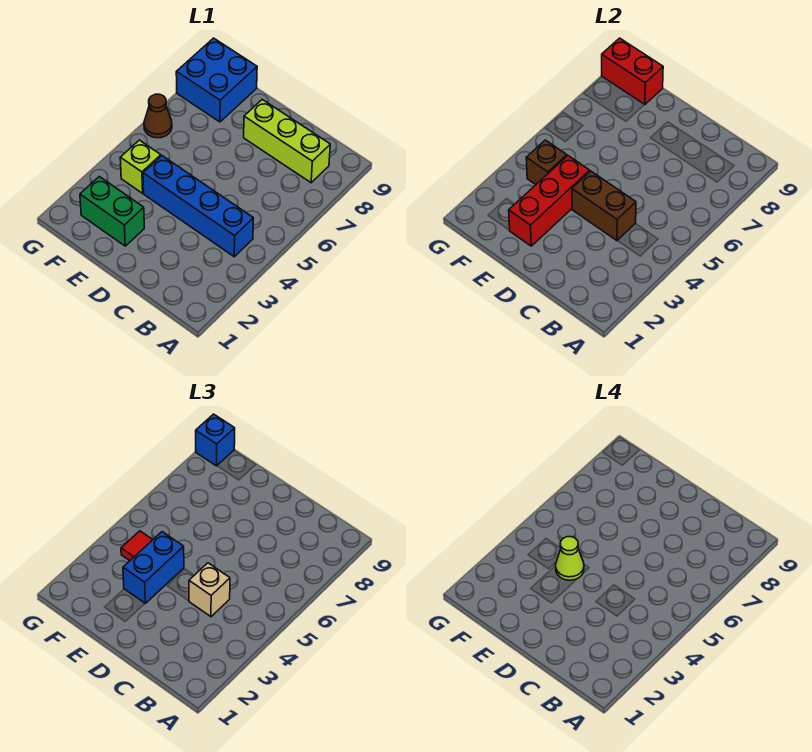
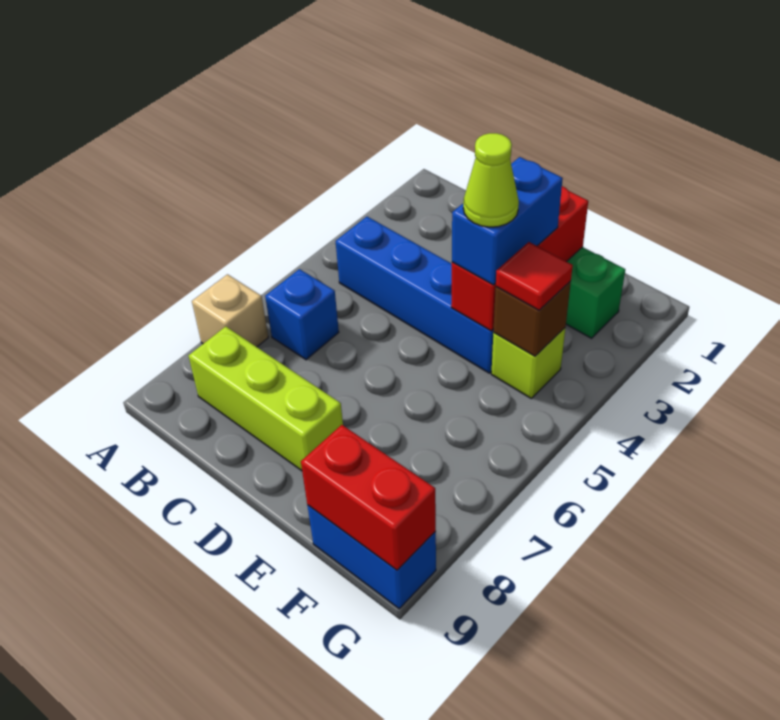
brown 1x2 brick [572,171,636,241] -> none
tan 1x1 brick [189,563,230,617] -> tan 1x1 brick moved to [192,274,268,347]
blue 2x2 brick [176,38,257,122] -> blue 1x2 brick [307,505,436,609]
brown 1x1 cone [144,94,172,138] -> none
blue 1x1 brick [196,414,235,466] -> blue 1x1 brick moved to [265,269,339,360]

